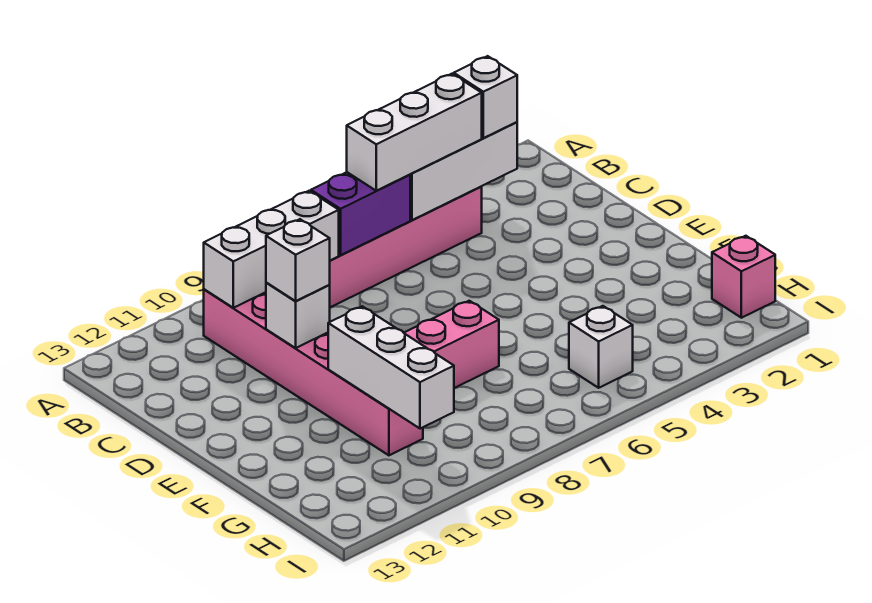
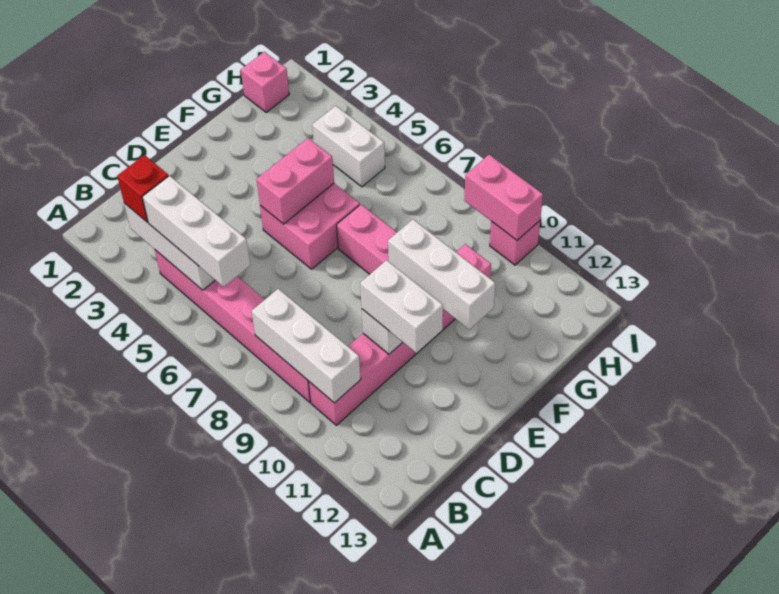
white 1x1 brick [454,56,517,138] -> red 1x1 brick [117,155,169,222]
purple 1x2 brick [311,172,410,255] -> none
white 1x1 brick [266,219,330,301] -> white 1x2 brick [360,260,443,353]
none -> pink 2x2 brick [260,183,360,269]
none -> pink 1x2 brick [256,138,334,224]
white 1x3 brick [328,306,454,429] -> white 1x3 brick turned to [388,220,495,329]
white 1x1 brick [569,306,633,388] -> white 1x2 brick [312,106,385,187]
none -> pink 1x2 brick [464,155,543,240]
none -> pink 1x1 brick [490,221,540,265]

